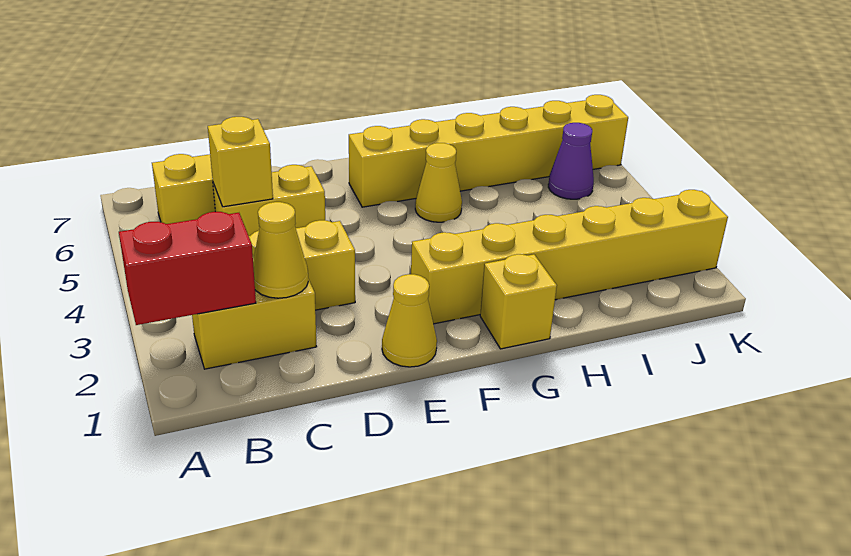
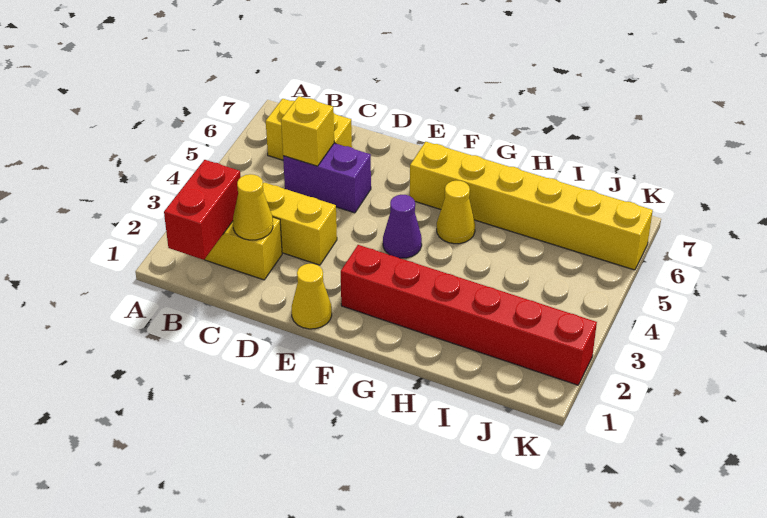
red 1x2 brick [119,212,256,325] -> red 1x2 brick turned to [164,160,241,260]
yellow 1x2 brick [213,165,325,236] -> purple 1x2 brick [283,143,371,213]
yellow 1x6 brick [411,190,728,324] -> red 1x6 brick [341,245,597,385]
yellow 1x1 brick [480,254,557,349] -> none
purple 1x1 cone [548,123,594,199] -> purple 1x1 cone moved to [383,195,422,258]

